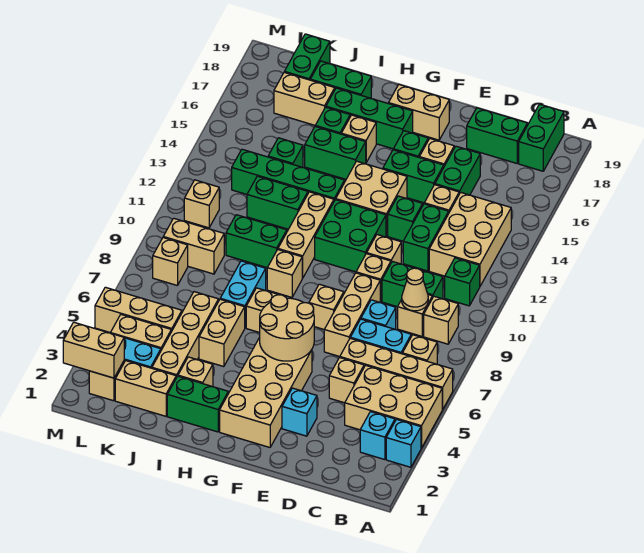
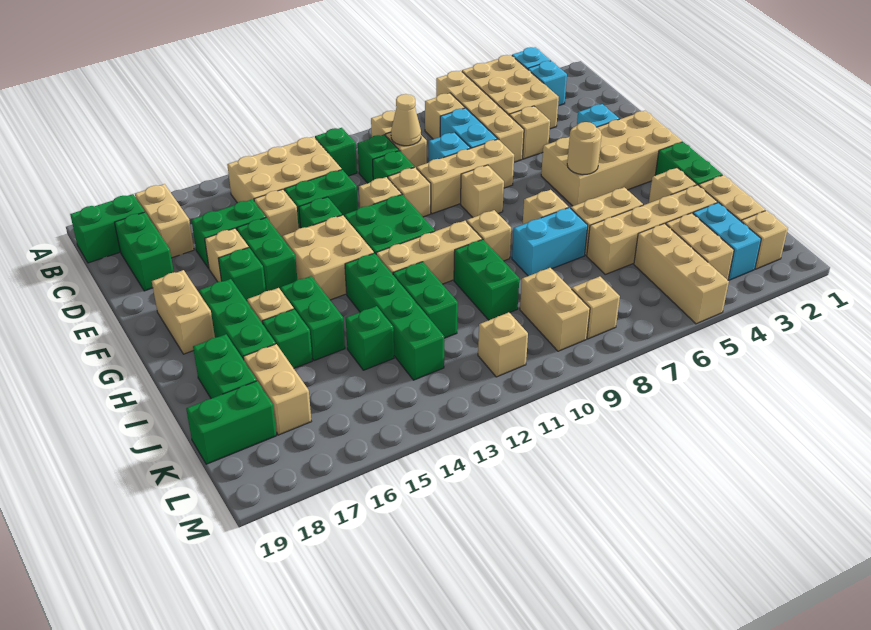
tan 2x2 round brick [260,295,314,361] -> tan 1x1 round brick [567,122,602,175]
tan 1x2 brick [63,322,124,378] -> tan 1x2 brick moved to [135,184,194,258]

